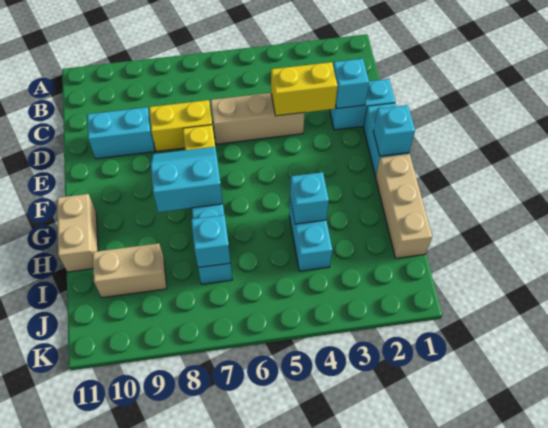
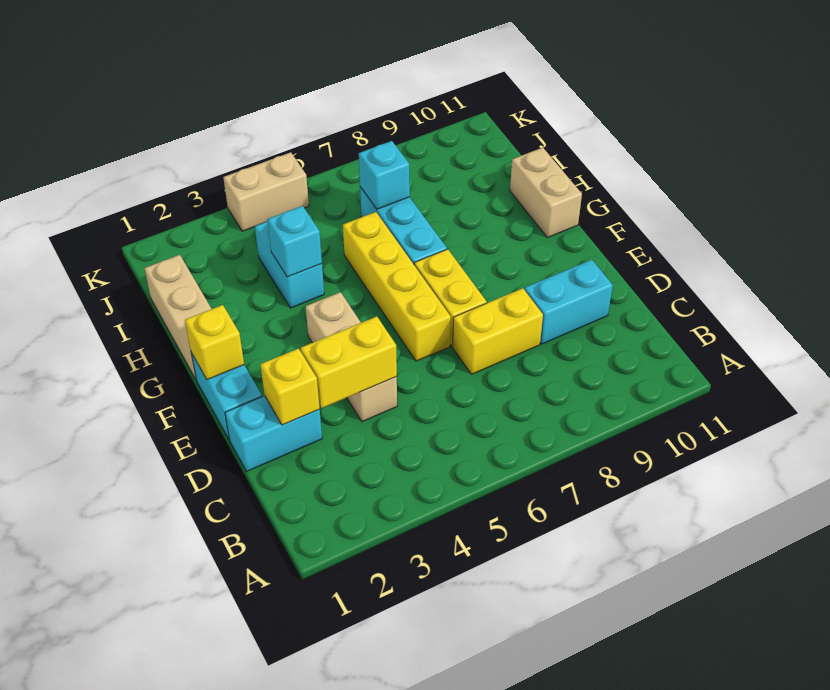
cyan 1x1 brick [333,59,369,108] -> yellow 1x1 brick [260,349,320,425]
tan 1x3 brick [211,93,305,144] -> tan 1x3 brick turned to [306,292,397,422]
none -> yellow 1x4 brick [343,212,451,361]
cyan 1x1 brick [373,105,415,156] -> yellow 1x1 brick [185,305,244,380]
cyan 2x2 slope [151,147,223,212] -> none
tan 1x2 brick [93,243,167,298] -> tan 1x2 brick moved to [223,152,309,231]

